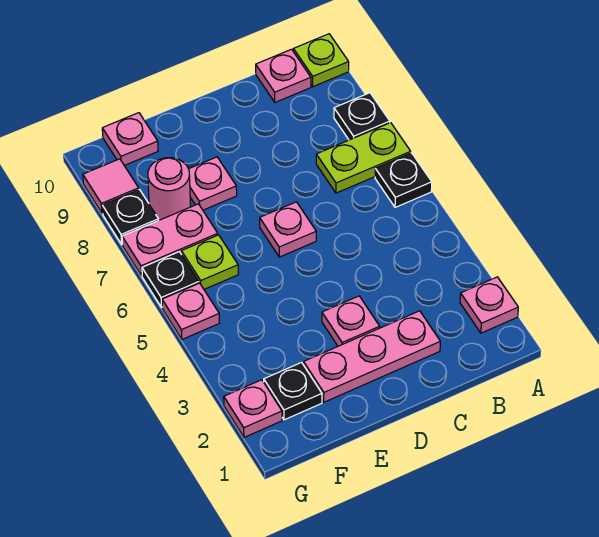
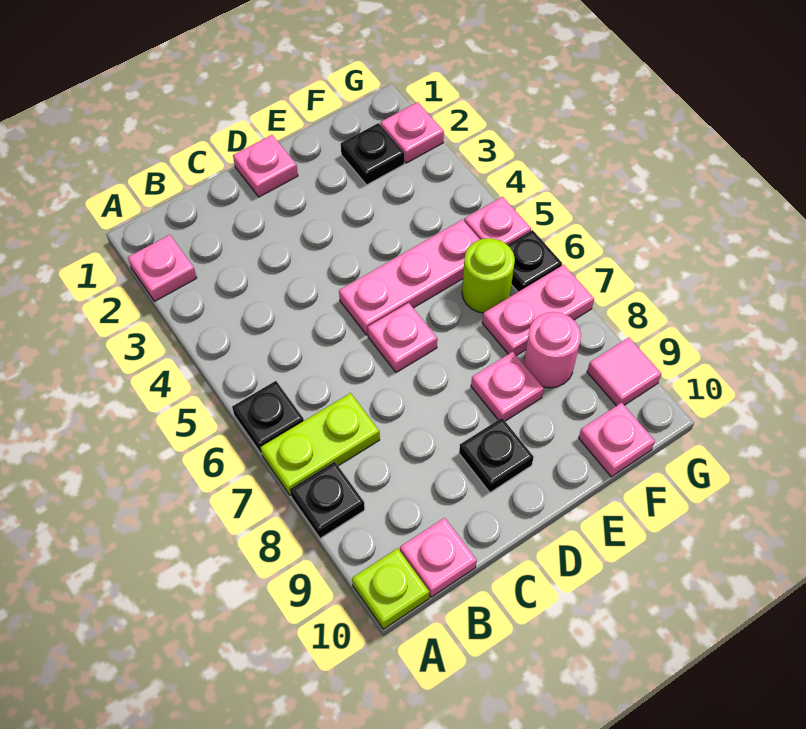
pink 1x3 plate [304,311,440,402] -> pink 1x3 plate moved to [339,220,480,335]
pink 1x1 plate [322,296,380,346] -> pink 1x1 plate moved to [233,135,298,197]
lime 1x1 plate [181,235,238,289] -> lime 1x1 round brick [462,238,515,313]
black 1x1 plate [102,190,159,244] -> black 1x1 plate moved to [459,418,534,492]

